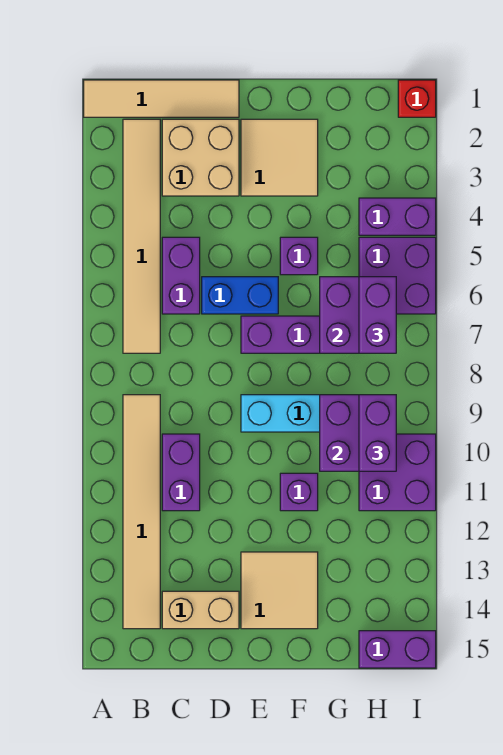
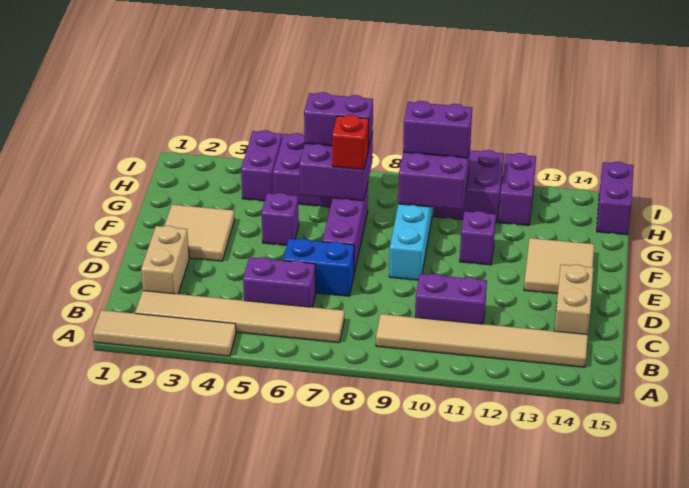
tan 1x4 tile [84,80,239,117] -> tan 1x4 tile turned to [93,310,236,356]
tan 2x2 brick [162,119,239,196] -> tan 1x2 brick [141,226,189,294]
blue 1x2 brick [202,277,278,314] -> blue 1x2 brick turned to [283,238,354,296]
none -> purple 1x2 brick [499,153,536,225]
red 1x1 brick [398,80,436,117] -> red 1x1 brick moved to [332,115,369,170]

